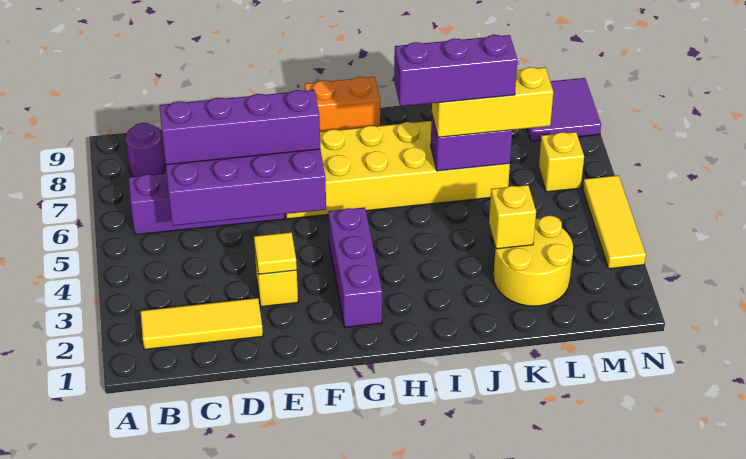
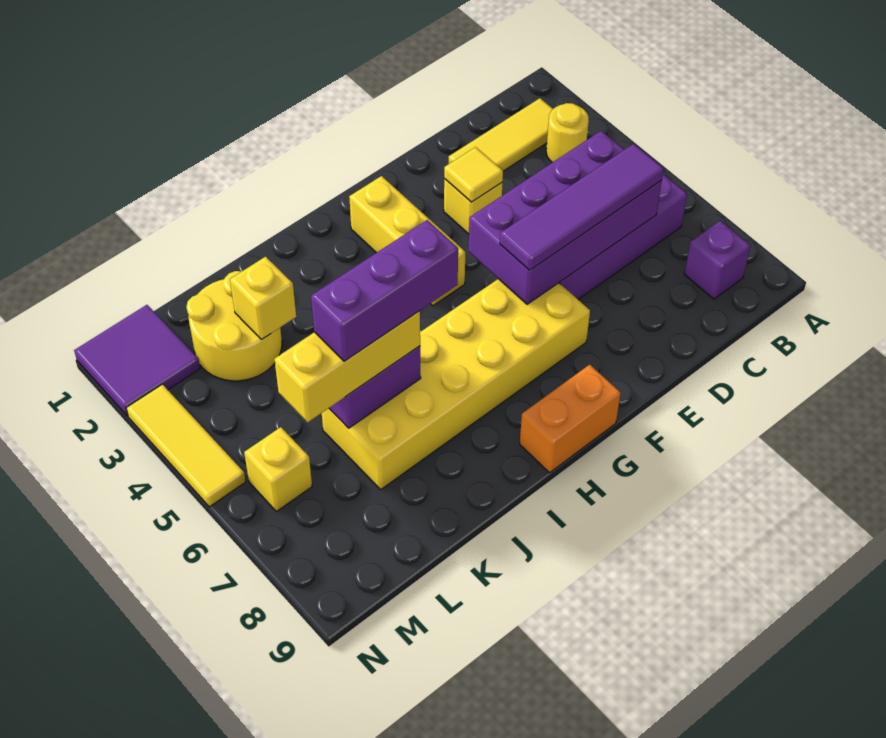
none -> yellow 1x1 round brick [546,103,589,163]
purple 1x1 round brick [125,123,165,177] -> purple 1x1 brick [684,221,750,299]
purple 1x4 brick [159,90,320,165] -> purple 1x4 tile [500,144,664,270]
purple 1x3 brick [328,207,382,327] -> yellow 1x3 brick [349,176,465,306]
purple 2x2 tile [527,78,601,141] -> purple 2x2 tile moved to [74,305,200,416]

